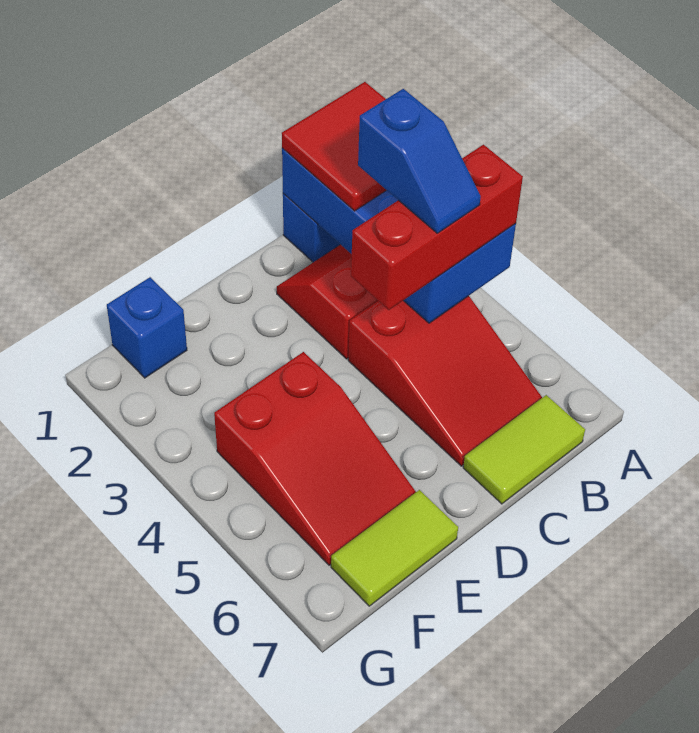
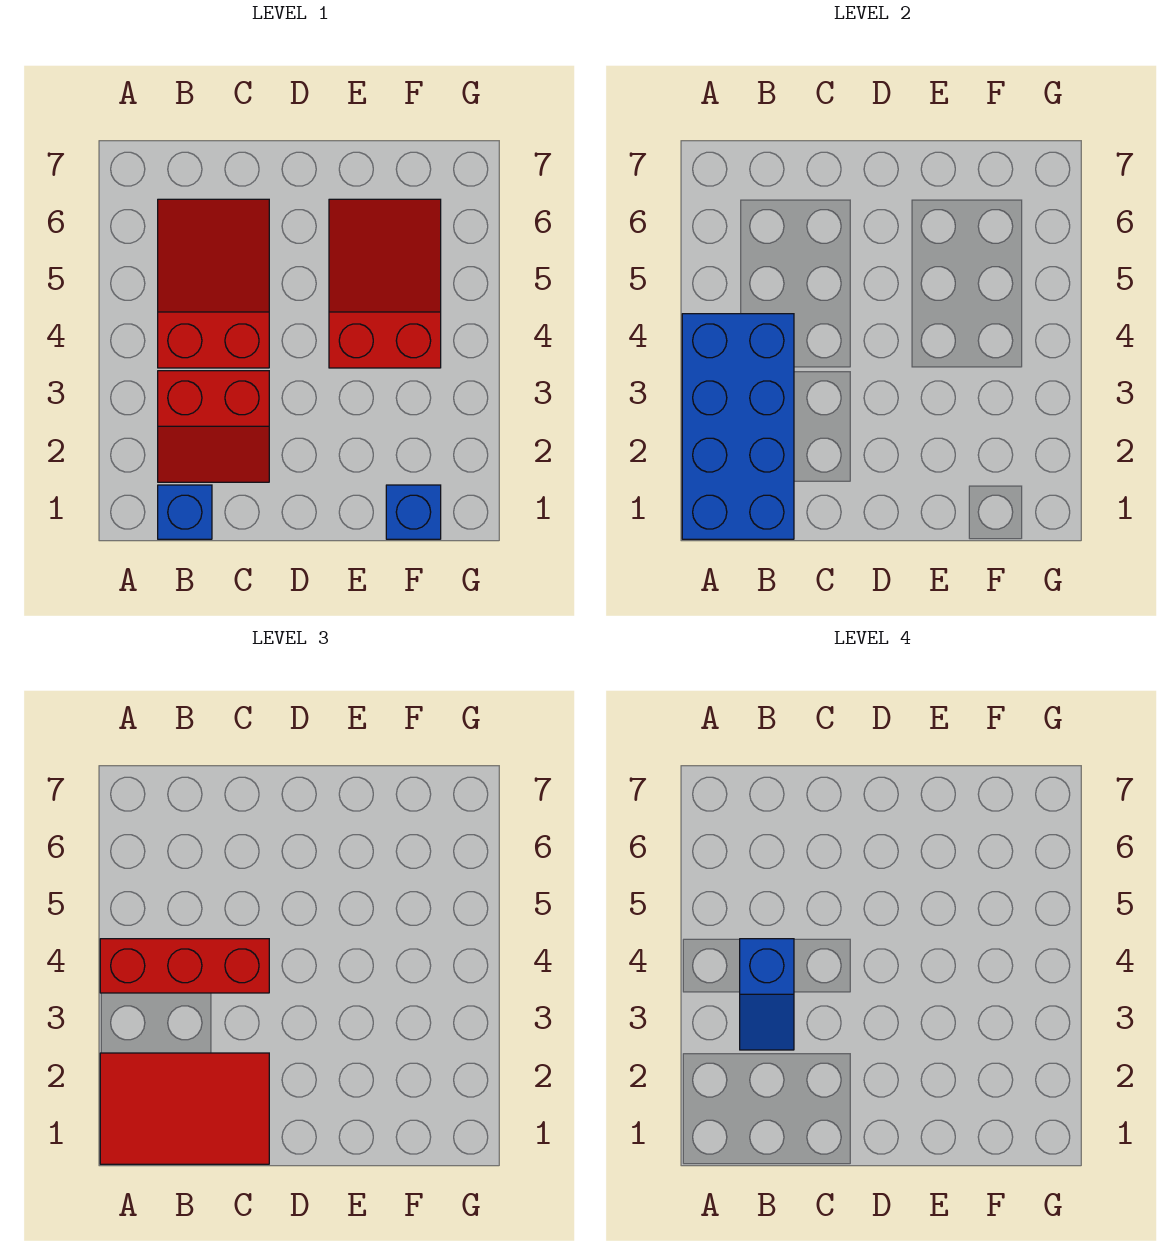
red 2x2 tile [282,82,386,211] -> red 2x3 tile [100,1053,269,1164]
blue 1x2 slope [358,89,481,233] -> blue 1x2 slope turned to [740,939,794,1050]
lime 1x2 tile [463,395,585,504] -> none
lime 1x2 tile [331,490,458,606] -> none

